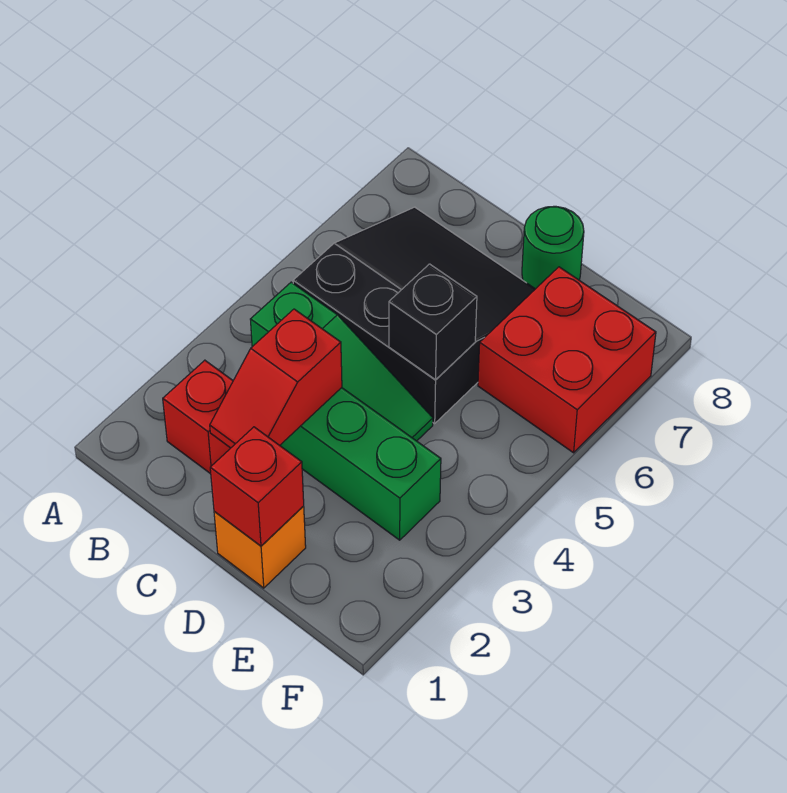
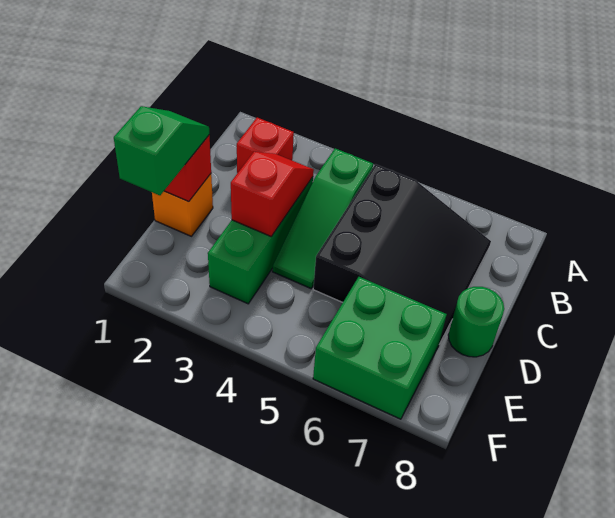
red 1x2 slope [210,309,342,448] -> red 1x2 slope turned to [231,152,314,236]
none -> green 1x2 slope [114,106,209,195]
black 1x1 brick [389,264,477,380] -> none
red 2x2 brick [478,267,656,453] -> green 2x2 brick [313,277,447,419]

